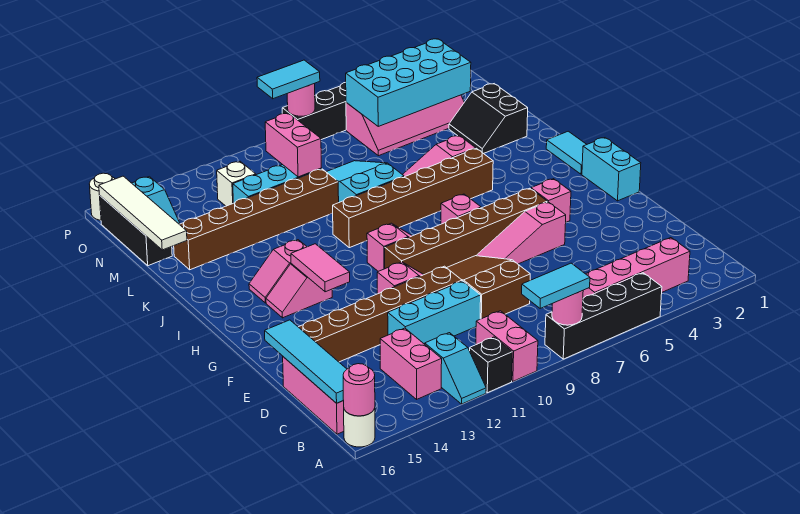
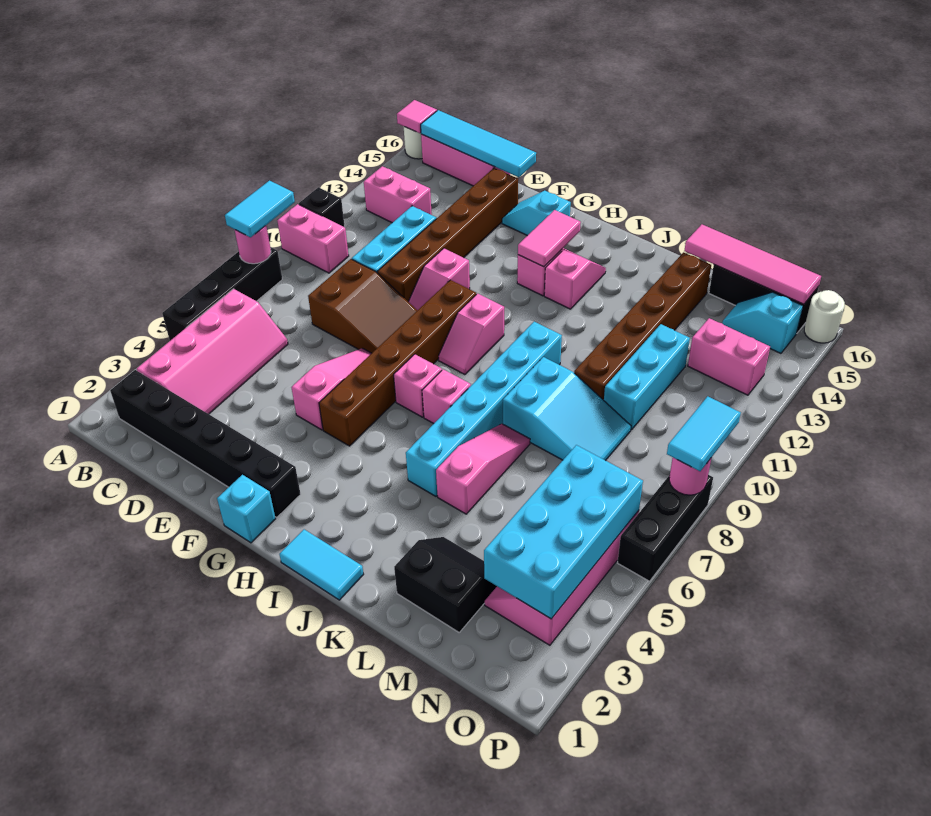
cyan 1x2 slope [425,333,486,404] -> cyan 1x2 slope moved to [502,191,571,236]
pink 1x1 round brick [343,364,375,416] -> pink 1x1 tile [397,100,437,133]
none -> black 1x6 brick [110,370,301,517]
cyan 1x2 brick [582,138,641,201] -> cyan 1x1 brick [217,475,276,543]
pink 1x1 brick [531,179,571,222] -> pink 1x1 brick moved to [422,369,471,424]
pink 1x2 tile [291,244,350,292] -> pink 1x2 tile turned to [518,210,581,267]
brown 1x6 brick [333,148,493,248] -> cyan 1x6 brick [406,322,562,496]
white 1x4 tile [99,176,187,250] -> pink 1x4 tile [684,224,821,304]
pink 1x2 brick [265,113,321,177] -> pink 1x2 brick moved to [688,318,770,395]
white 1x1 brick [217,161,256,206] -> none

